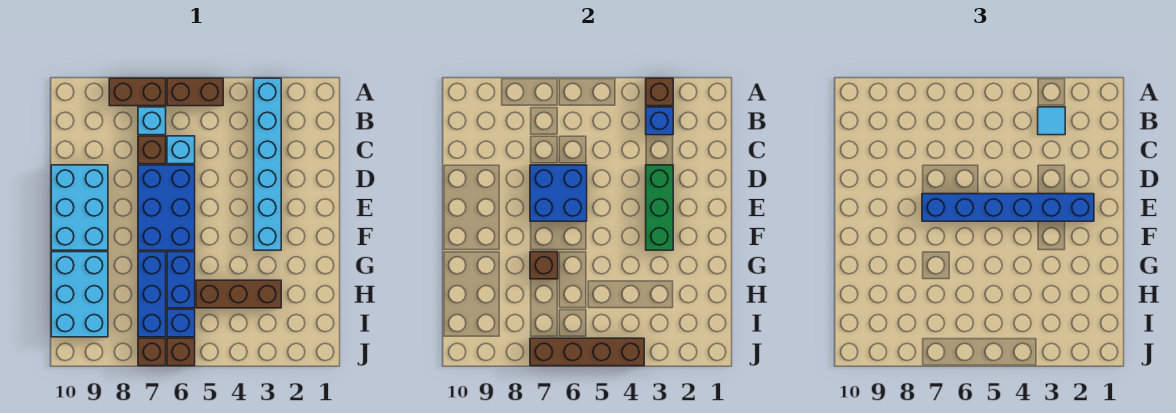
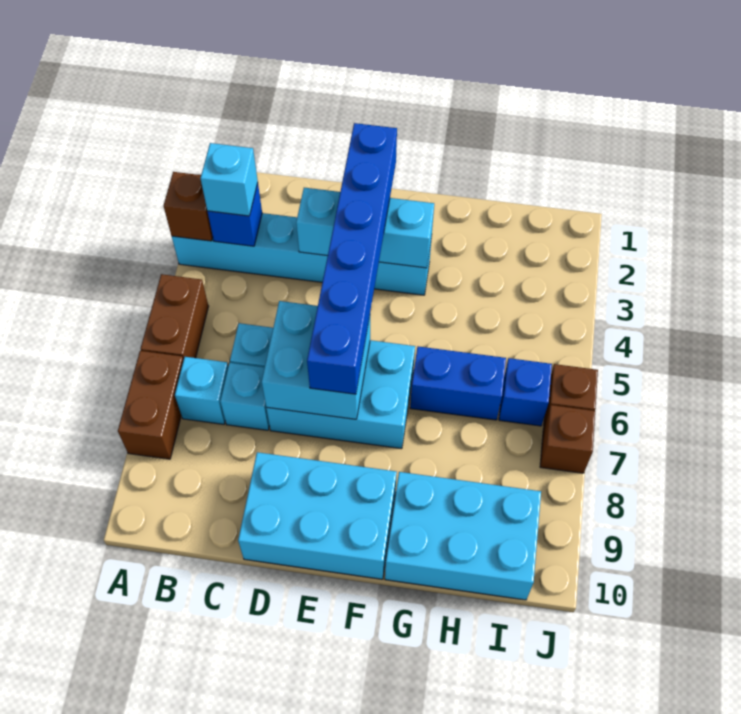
cyan 1x1 tile [1038,107,1065,135] -> cyan 1x1 brick [200,143,258,216]
brown 1x1 brick [138,136,166,164] -> cyan 1x1 brick [220,363,269,430]
green 1x3 brick [646,165,673,250] -> cyan 1x3 brick [296,188,434,268]
blue 2x3 brick [138,165,195,250] -> cyan 2x3 brick [266,340,415,449]
blue 2x2 brick [530,165,587,221] -> cyan 2x2 brick [262,301,370,419]
blue 1x3 brick [138,252,166,337] -> none
brown 1x1 brick [530,252,558,279] -> none
brown 1x3 brick [196,280,281,308] -> none
brown 1x4 brick [530,338,644,366] -> none

